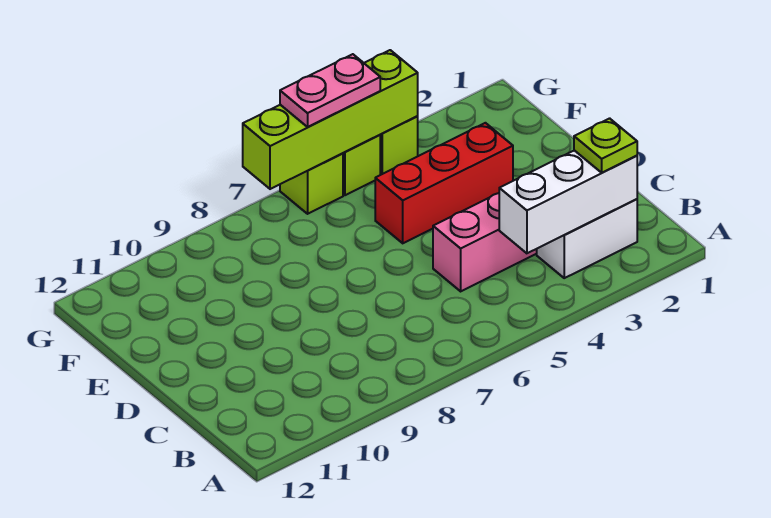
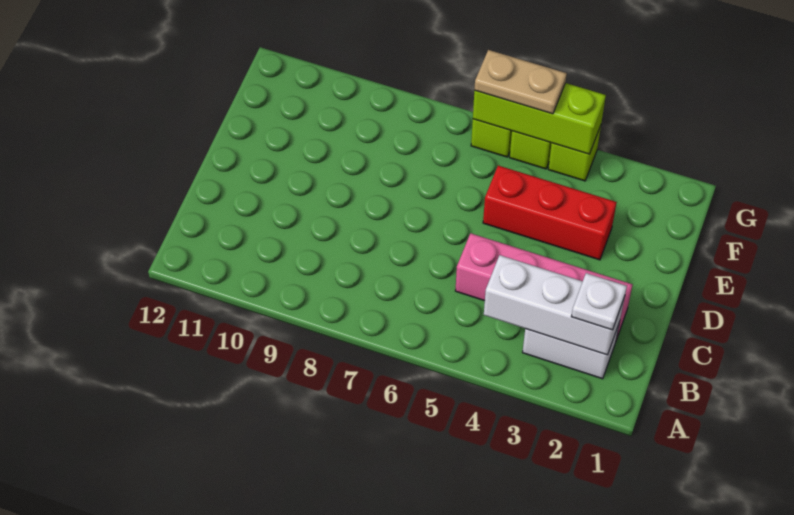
lime 1x1 plate [574,118,637,173] -> white 1x1 plate [571,273,627,330]
lime 1x4 brick [243,50,418,189] -> lime 1x3 brick [473,83,606,154]
pink 1x2 plate [280,54,380,127] -> tan 1x2 plate [474,50,567,114]

